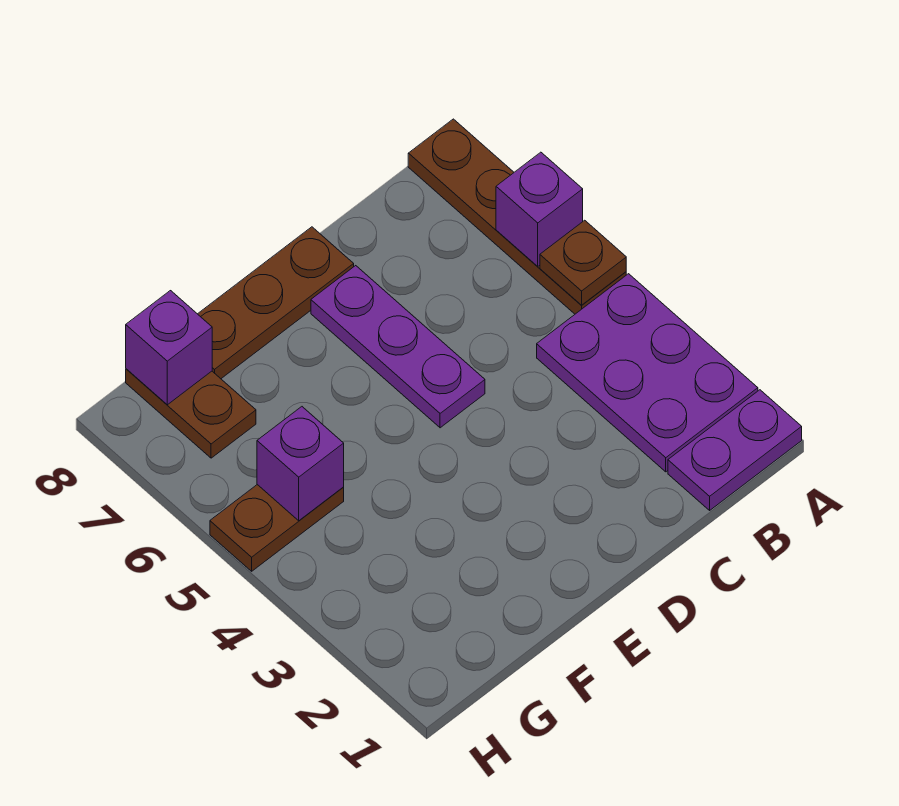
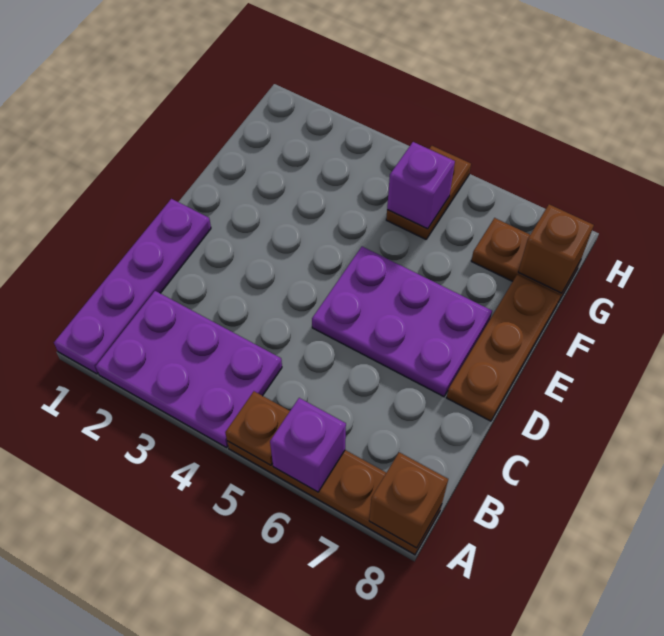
purple 1x2 plate [668,390,802,510] -> purple 1x4 plate [54,199,211,374]
none -> brown 1x1 brick [369,452,448,548]
purple 1x3 plate [311,266,485,428] -> purple 2x3 plate [312,247,492,397]
purple 1x1 brick [126,291,212,405] -> brown 1x1 brick [518,204,594,293]

